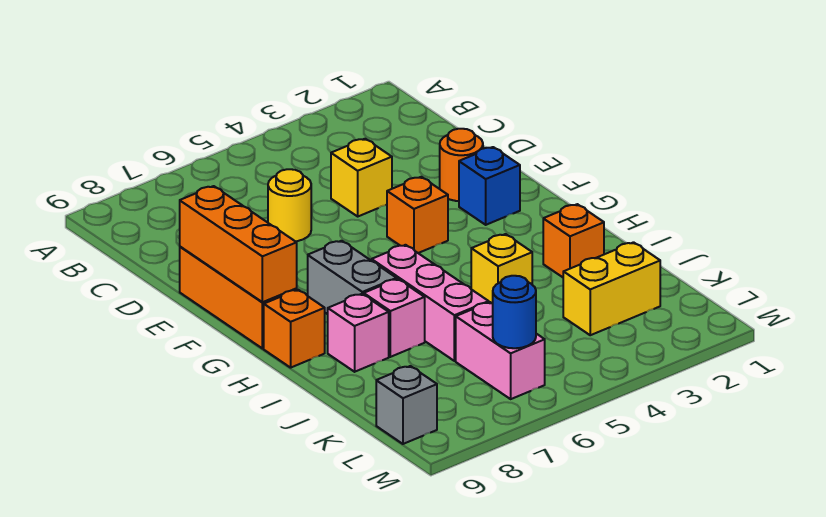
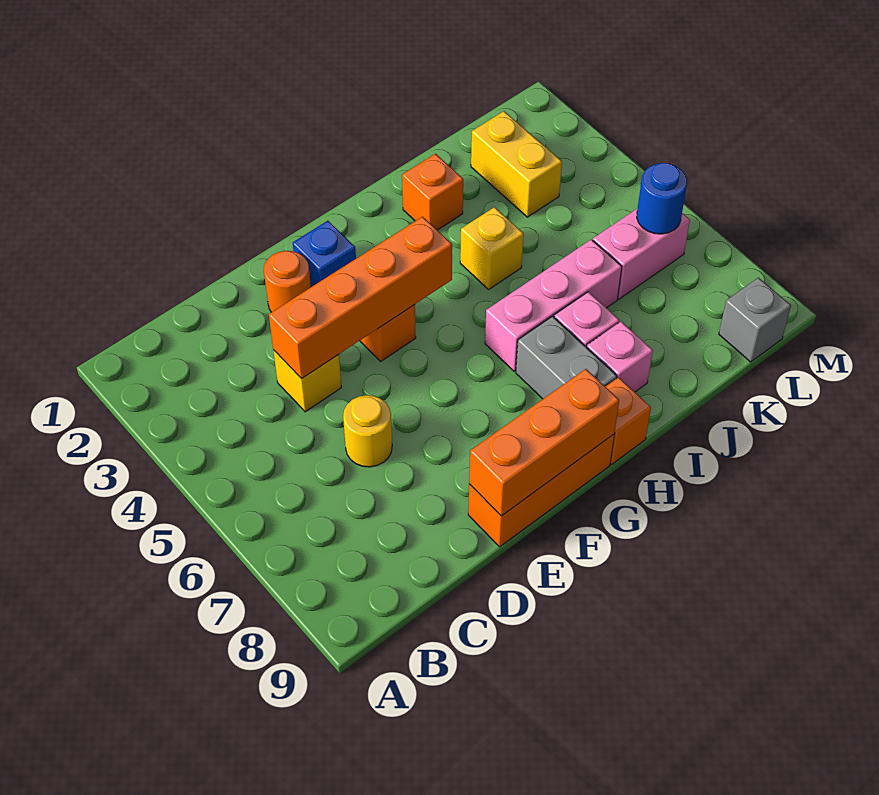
none -> orange 1x4 brick [269,217,452,379]
grey 1x2 brick [308,241,397,314] -> grey 1x2 brick turned to [516,316,617,399]

